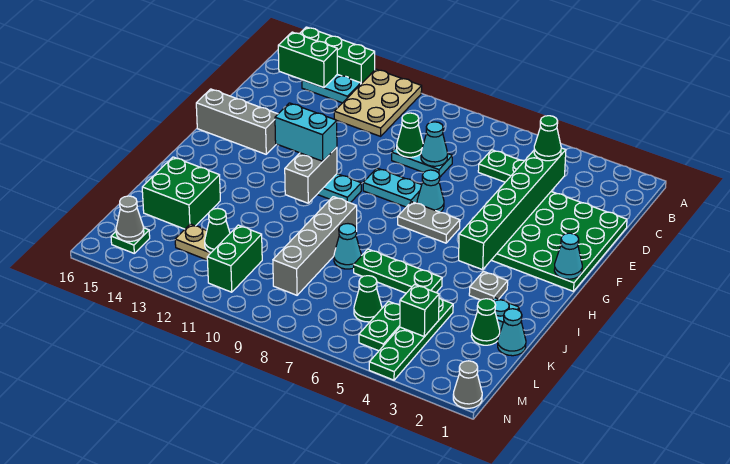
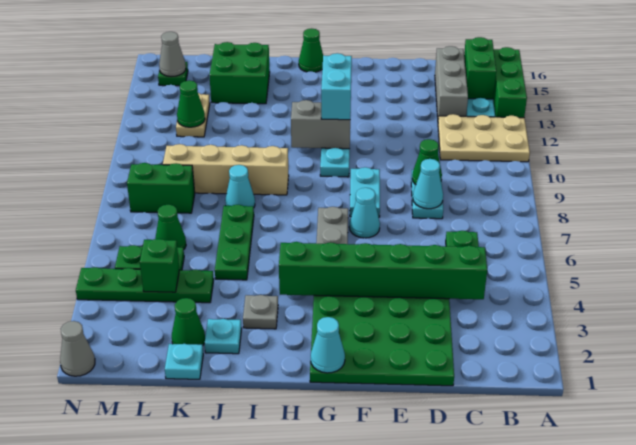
green 1x1 cone [534,116,561,161] -> green 1x1 cone moved to [299,28,323,72]
grey 1x3 brick [196,89,278,154] -> grey 1x3 brick moved to [435,46,468,119]
grey 1x4 brick [273,197,357,295] -> tan 1x4 brick [163,144,289,195]
cyan 1x1 cone [498,309,526,356] -> cyan 1x1 plate [165,344,203,379]
green 1x2 brick [207,225,262,292] -> green 1x2 brick moved to [127,163,195,213]

